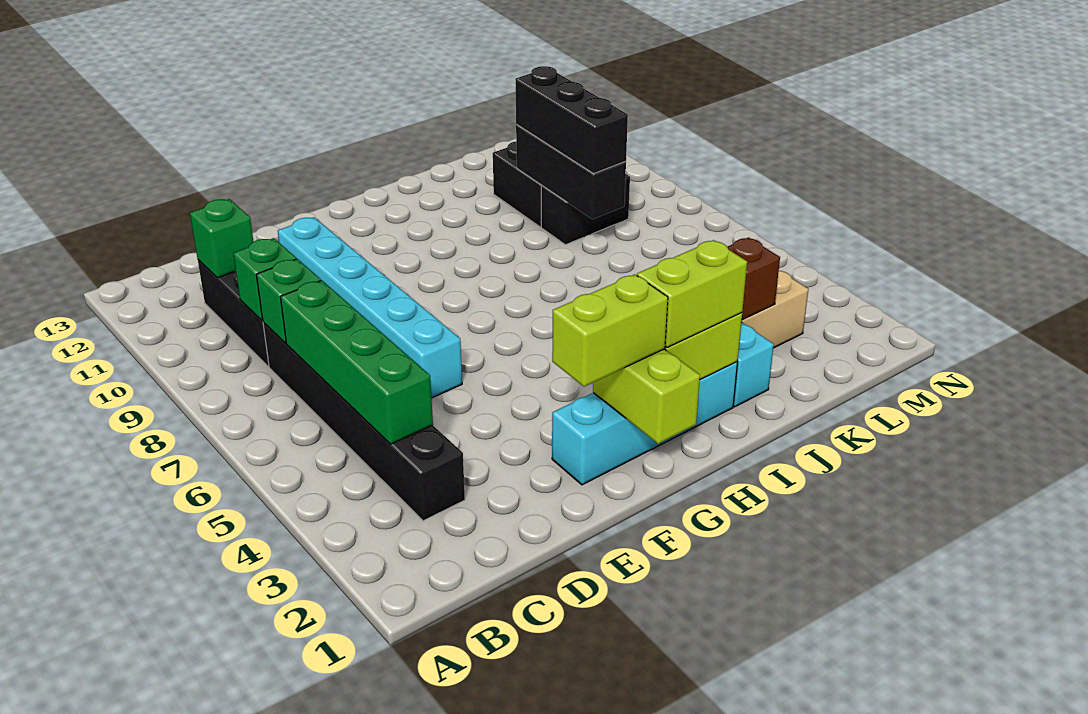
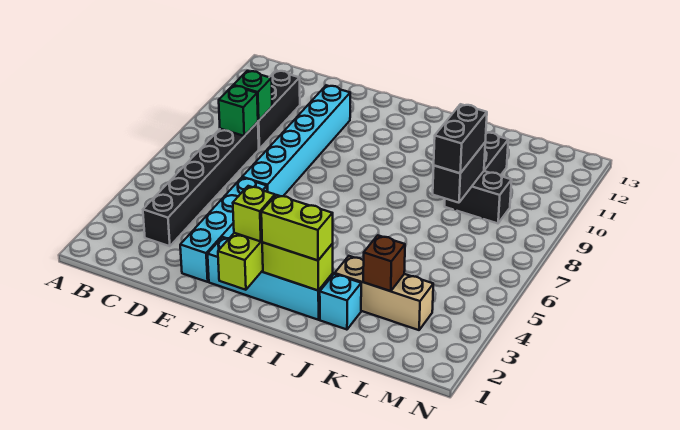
green 1x4 brick [281,280,433,444] -> none
green 1x1 brick [190,199,254,278] -> none
none -> cyan 1x4 brick [180,178,267,282]
lime 1x2 brick [552,274,668,387] -> lime 1x1 brick [233,186,275,241]
black 1x3 brick [516,125,626,219] -> black 1x2 brick [433,143,485,203]
black 1x3 brick [515,66,628,174] -> black 1x2 brick [434,104,487,173]

